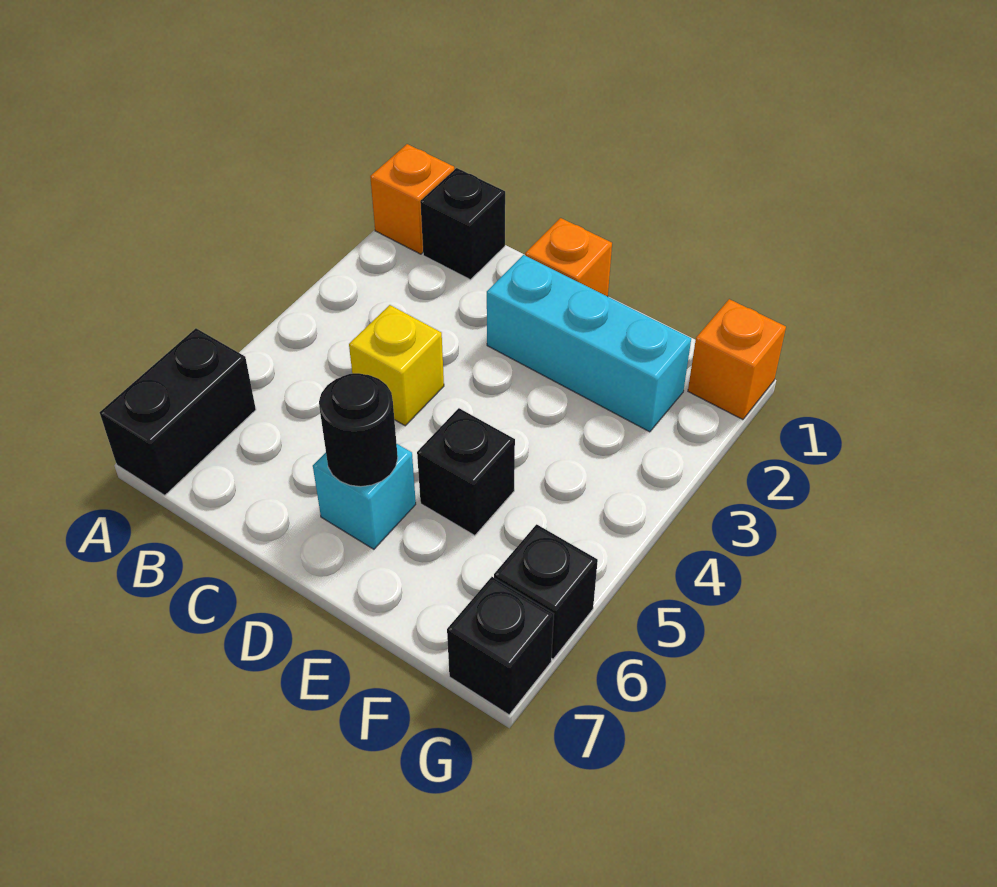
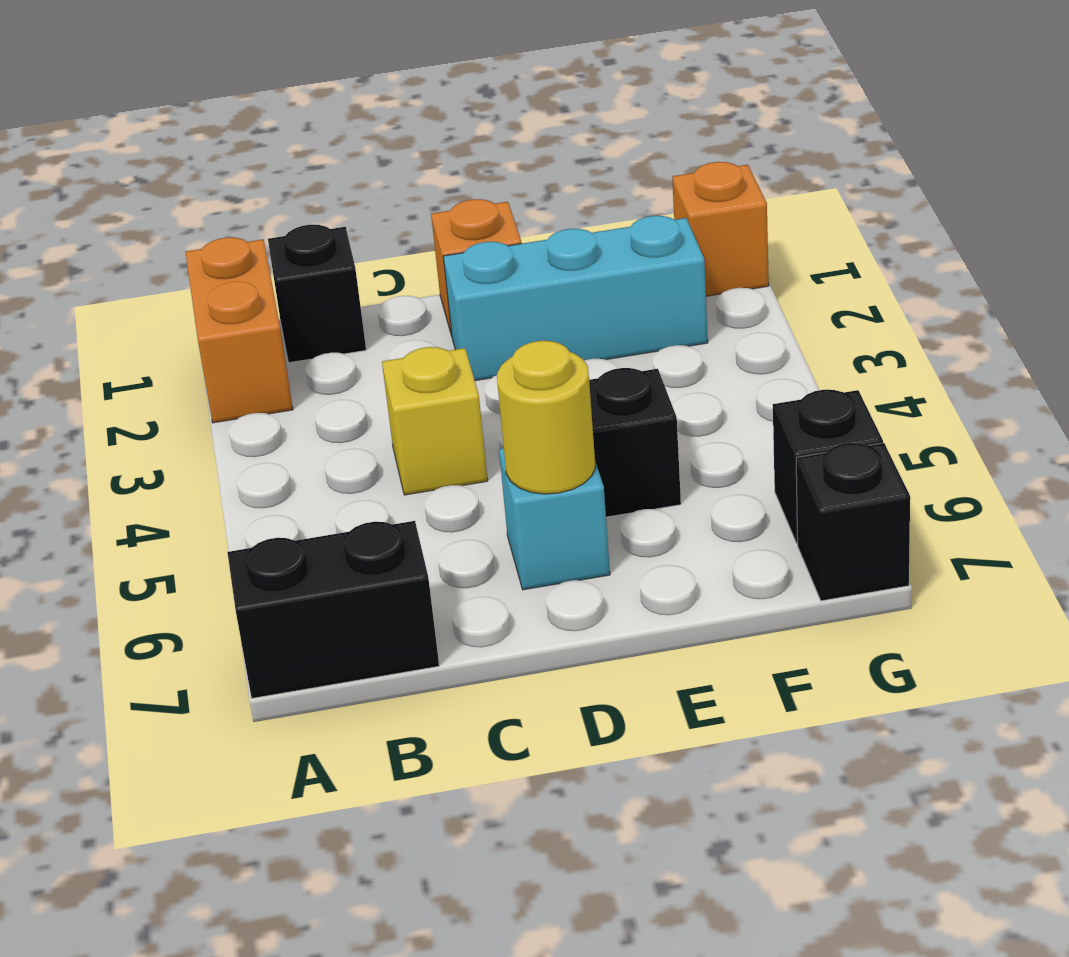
orange 1x1 brick [370,144,454,254] -> orange 1x2 brick [186,237,293,423]
black 1x2 brick [100,328,256,495] -> black 1x2 brick turned to [227,521,439,698]
black 1x1 round brick [319,373,398,487] -> yellow 1x1 round brick [497,341,595,494]

